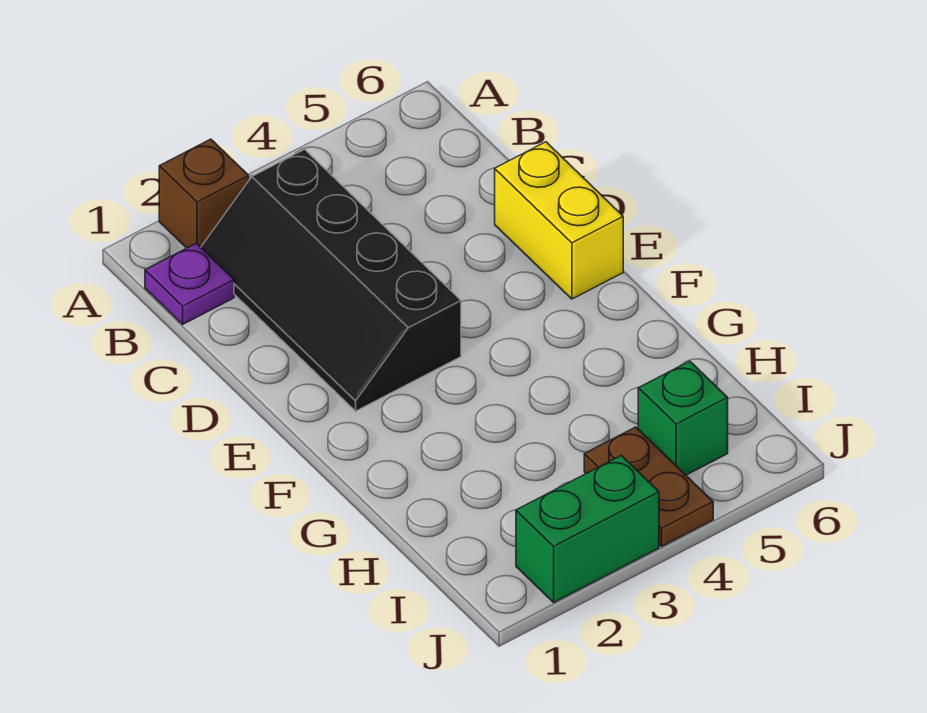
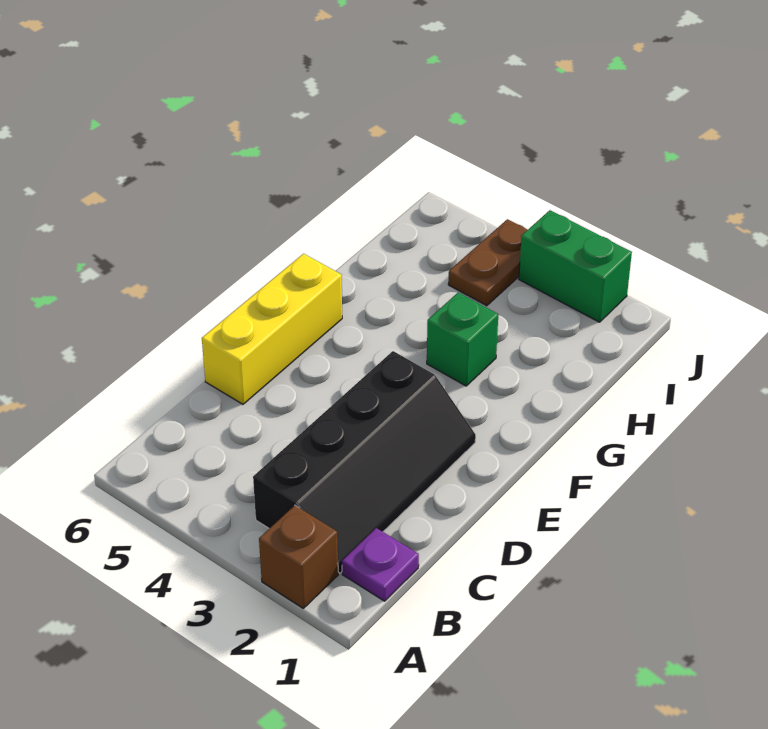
yellow 1x2 brick [495,142,623,299] -> yellow 1x3 brick [202,254,342,404]
green 1x1 brick [638,361,728,475] -> green 1x1 brick moved to [427,293,498,386]

